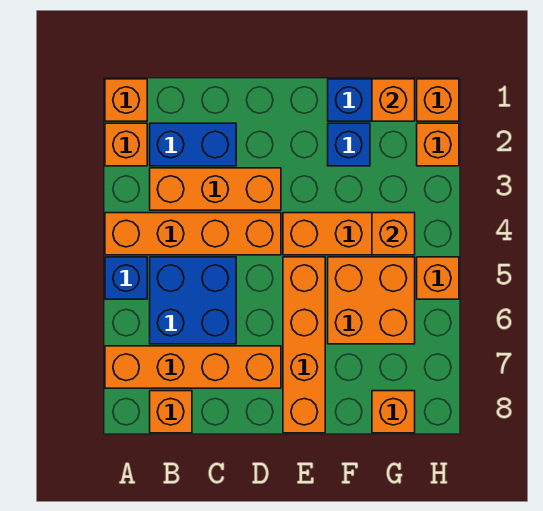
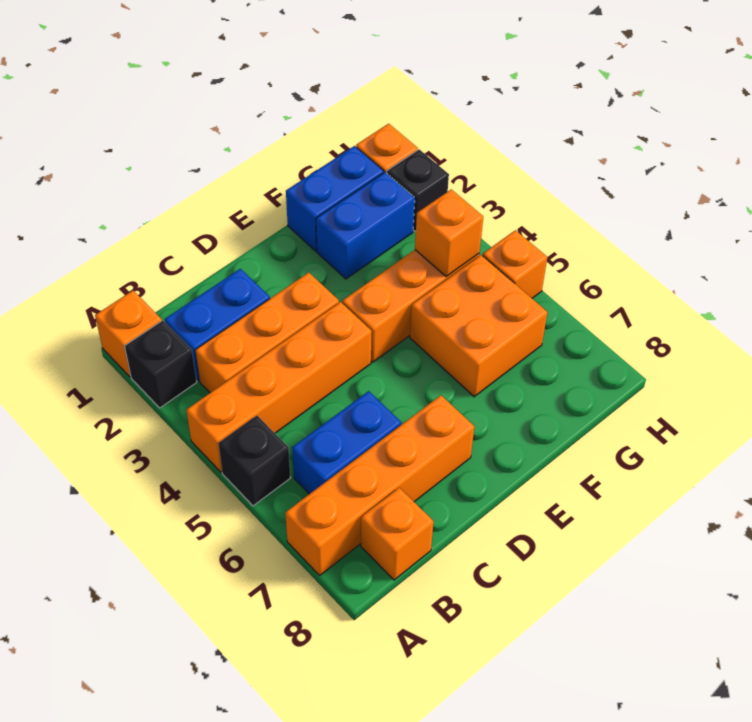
orange 1x1 brick [105,123,147,166] -> black 1x1 brick [125,320,197,408]
blue 1x1 brick [105,257,147,299] -> black 1x1 brick [218,416,290,506]
blue 2x2 brick [150,257,236,344] -> blue 1x2 brick [292,391,401,494]
orange 1x4 brick [283,257,325,433] -> none
blue 1x1 brick [328,123,370,166] -> blue 1x2 brick [316,172,415,279]
orange 1x1 brick [372,79,415,121] -> none
orange 1x1 brick [372,391,415,433] -> none
orange 1x1 brick [417,123,459,166] -> black 1x1 brick [387,149,449,231]

